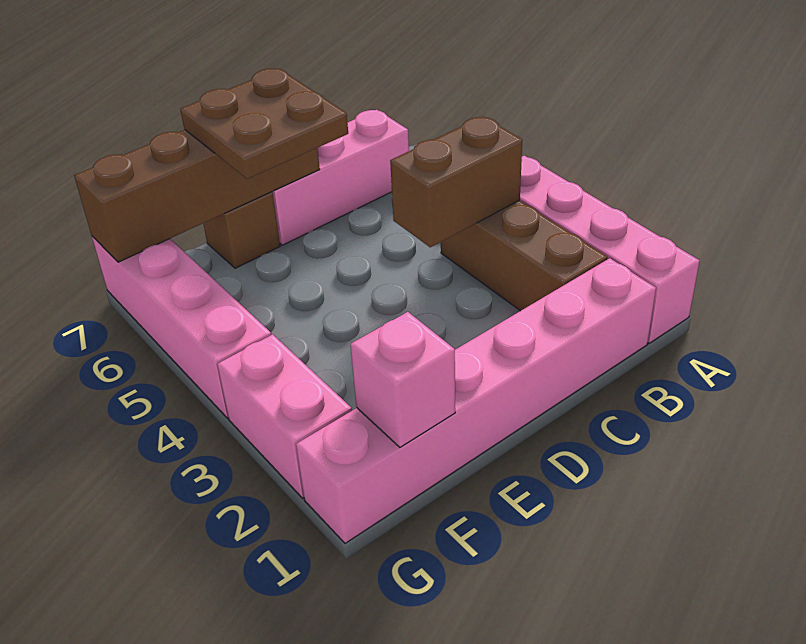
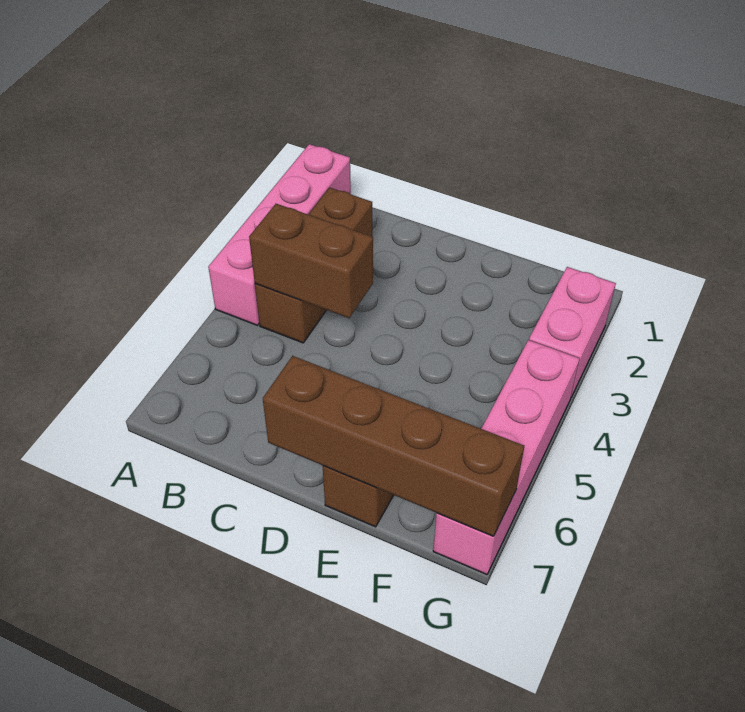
pink 1x6 brick [296,258,656,543] -> none
pink 1x3 brick [272,110,409,245] -> none
brown 2x2 plate [180,69,348,179] -> none
pink 1x1 brick [350,312,455,447] -> none

